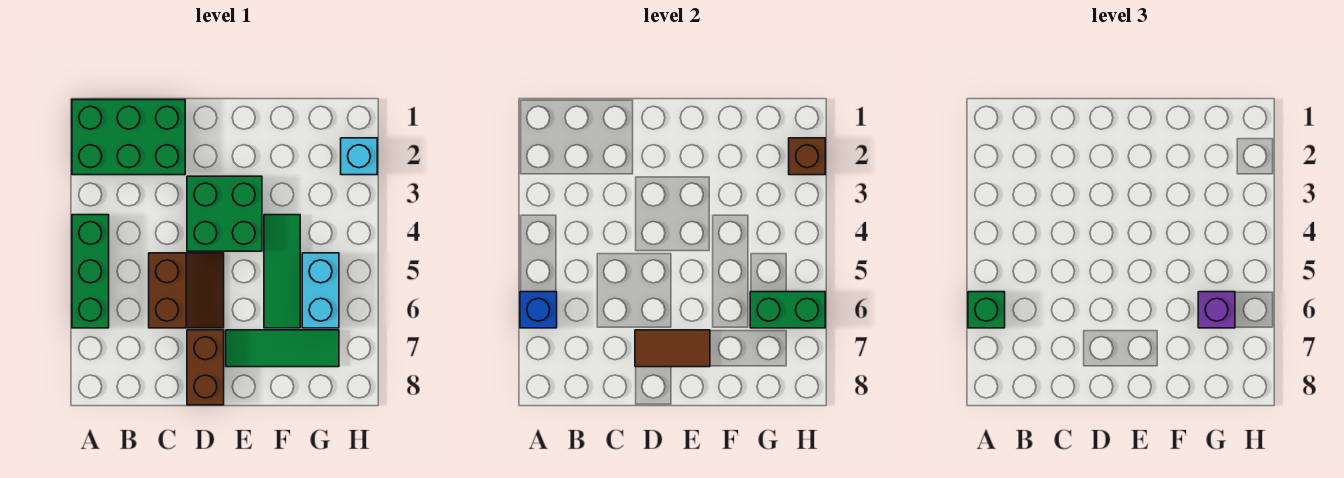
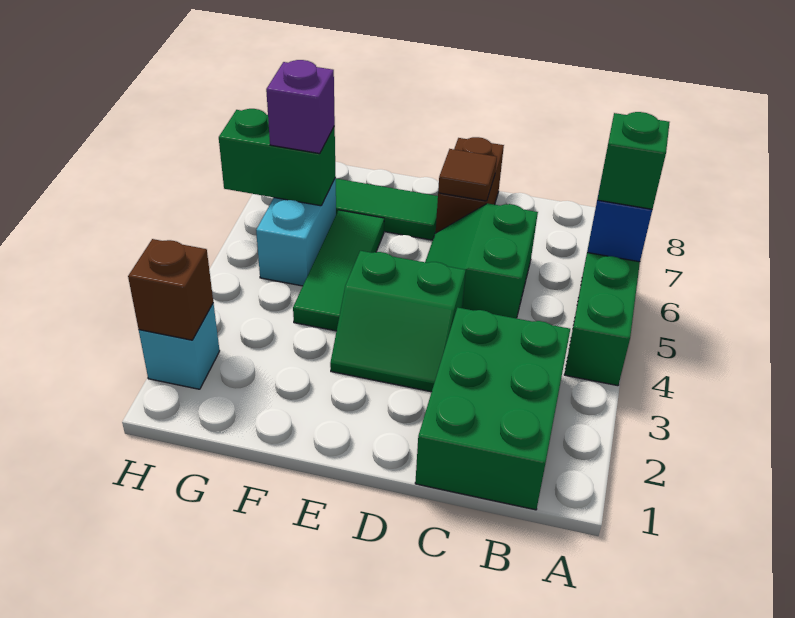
green 2x3 brick [72,100,185,175] -> green 2x3 brick turned to [415,308,570,510]
brown 2x2 slope [149,253,224,328] -> green 2x2 slope [425,203,538,318]
green 2x2 brick [187,176,262,251] -> green 2x2 slope [330,251,466,392]
brown 1x2 tile [635,330,710,367] -> brown 1x1 tile [438,149,497,201]

